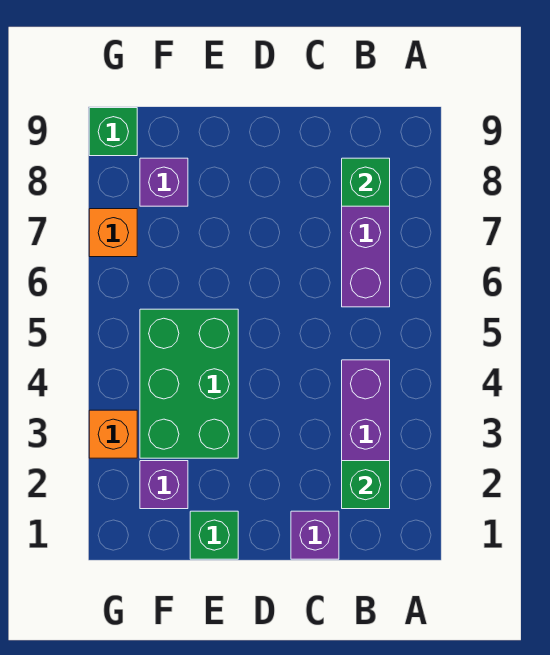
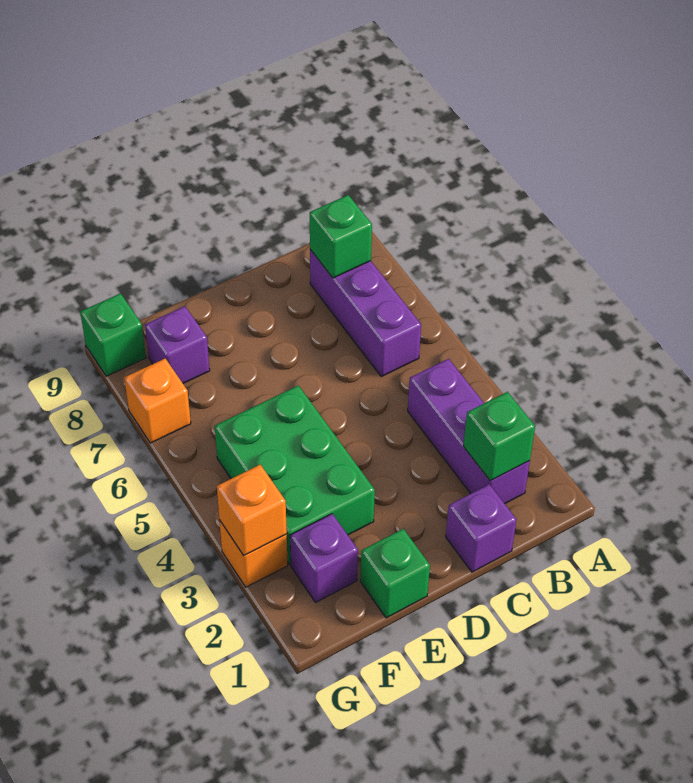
none -> orange 1x1 brick [217,465,287,555]

